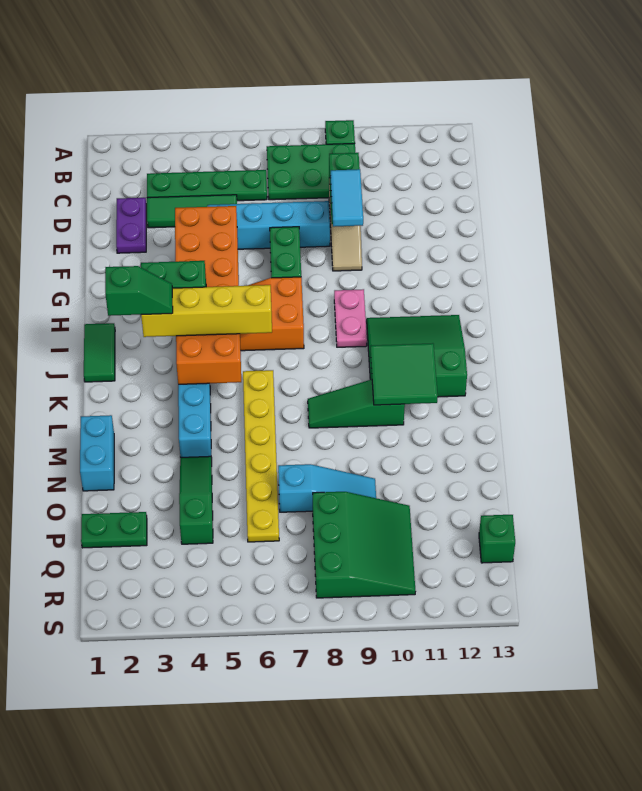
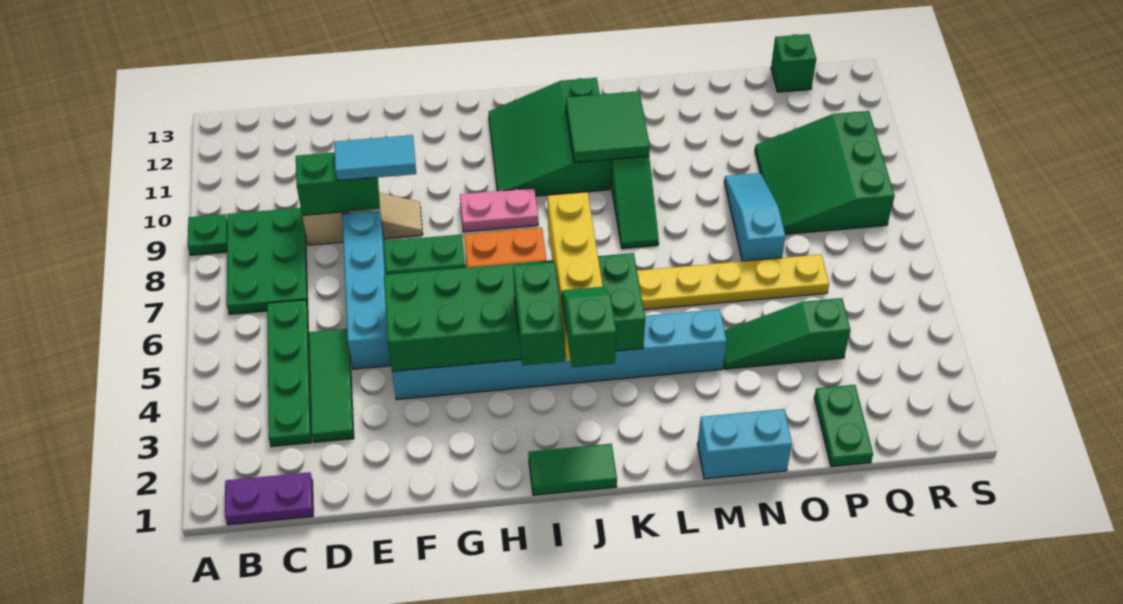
purple 1x2 plate [116,198,146,253] -> purple 1x2 plate moved to [225,472,313,525]
orange 2x6 brick [175,206,241,384] -> green 2x6 brick [384,253,645,371]
green 3x3 slope [313,492,416,598] -> green 3x3 slope turned to [755,111,894,234]

